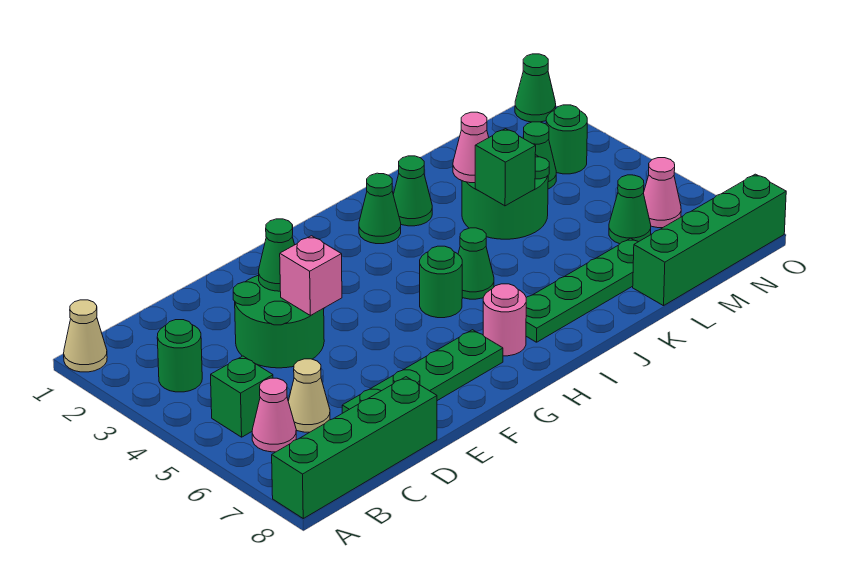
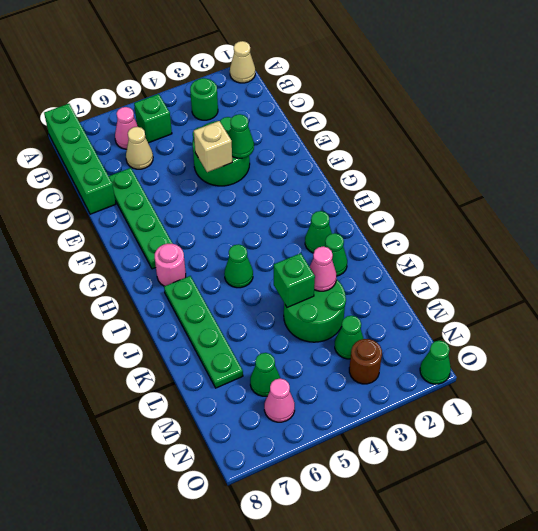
pink 1x1 brick [280,236,342,316] -> tan 1x1 brick [194,121,232,172]
green 1x1 round brick [420,246,462,318] -> none
green 1x4 brick [633,174,786,306] -> none
green 1x1 round brick [546,105,587,174] -> brown 1x1 round brick [349,339,382,384]

